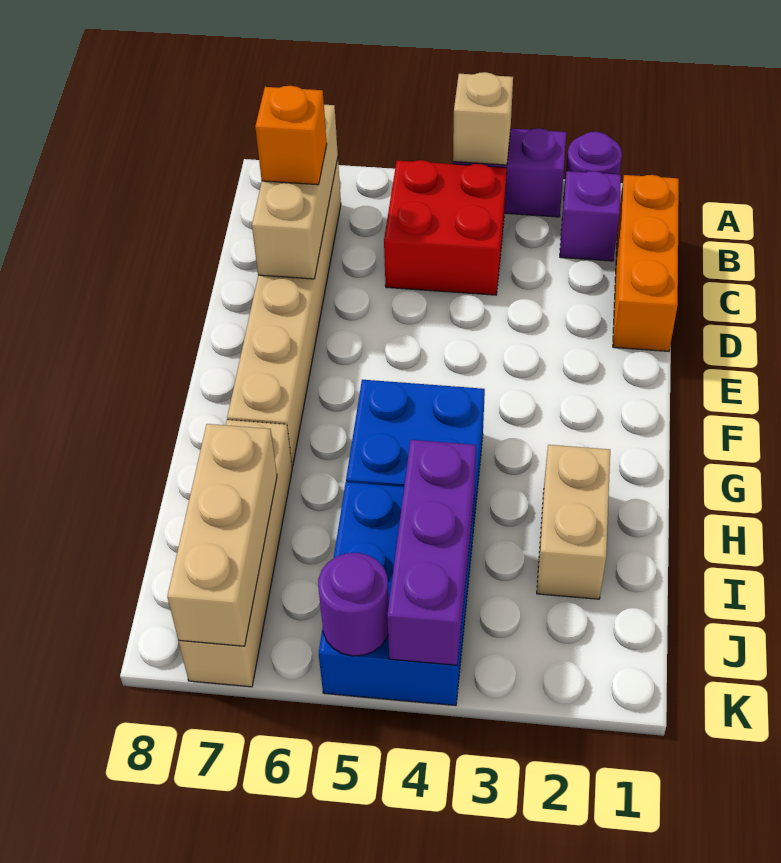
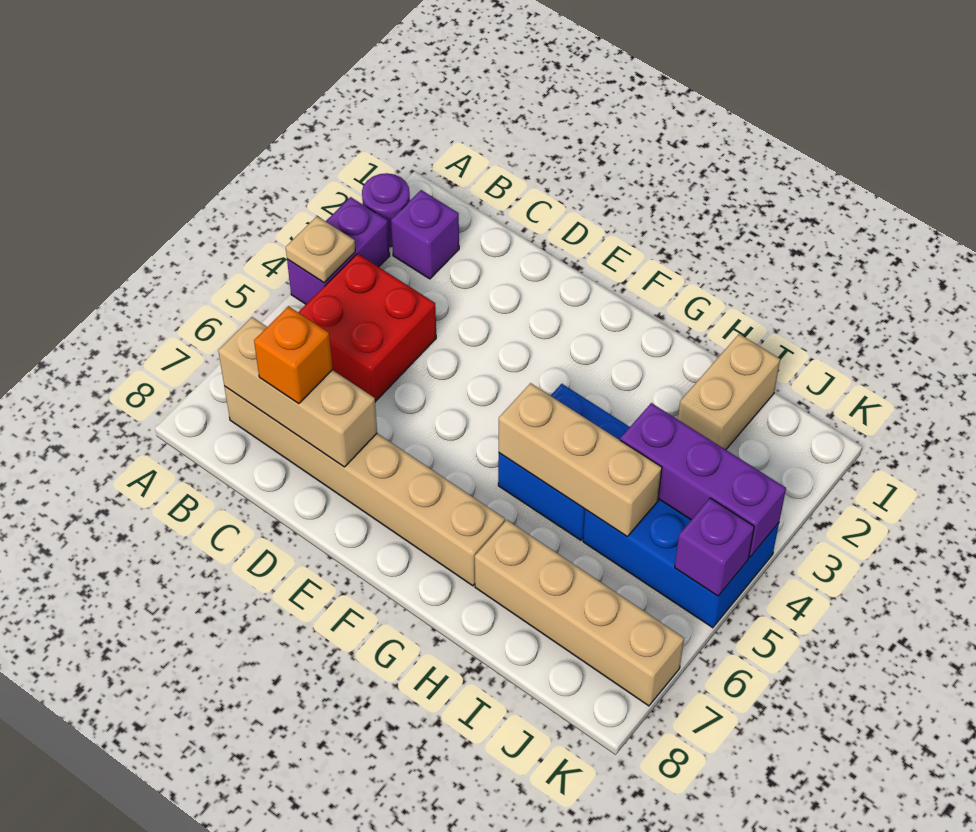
tan 1x1 brick [453,72,513,165] -> tan 1x1 plate [286,216,355,283]
orange 1x3 brick [613,175,679,351] -> none
tan 1x2 brick [537,445,610,599] -> tan 1x2 brick turned to [678,334,780,450]
tan 1x3 brick [167,424,277,646] -> tan 1x3 brick moved to [499,383,662,536]
purple 1x1 round brick [318,553,389,656] -> purple 1x1 brick [675,498,754,596]

